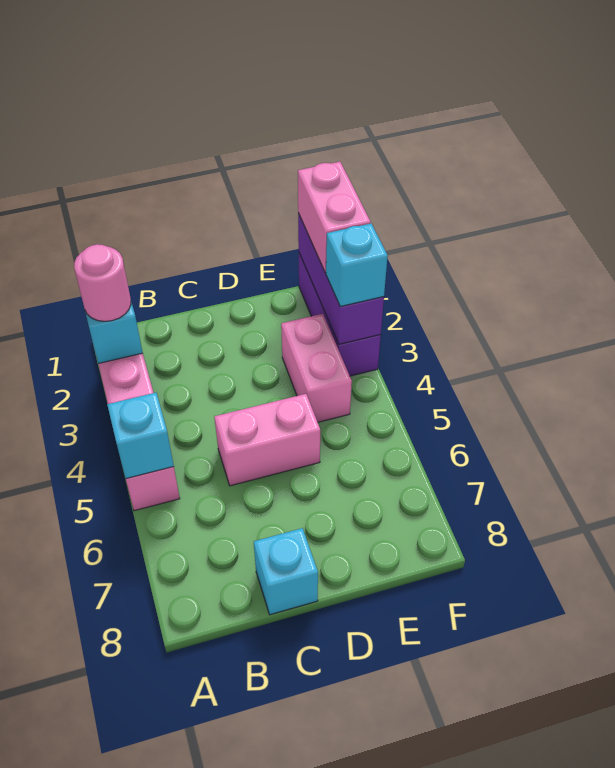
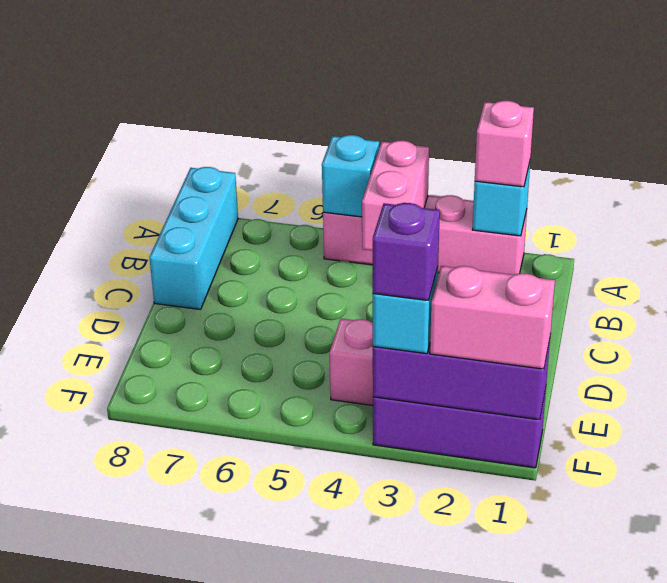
pink 1x1 round brick [74,244,131,321] -> pink 1x1 brick [475,101,534,187]
pink 1x2 brick [214,394,320,486] -> pink 1x2 brick moved to [362,141,429,251]
cyan 1x1 brick [254,528,318,615] -> cyan 1x3 brick [149,167,238,310]
none -> purple 1x1 brick [373,203,440,301]

